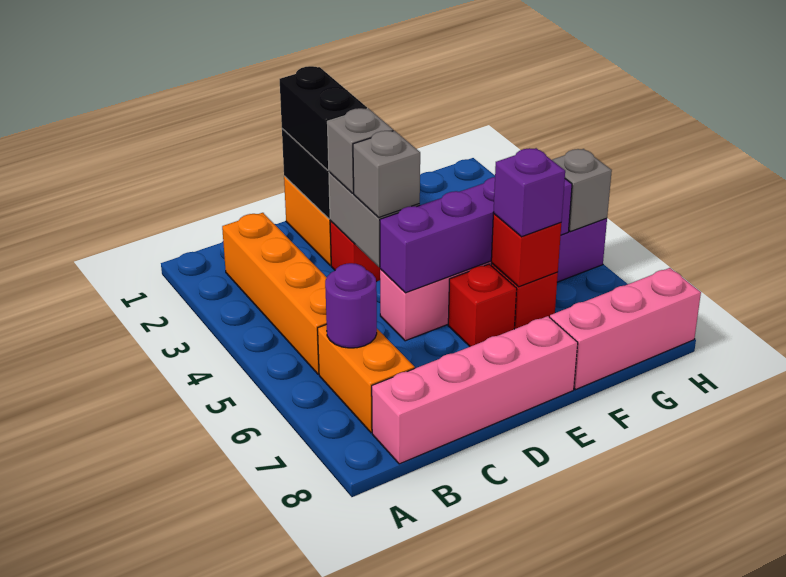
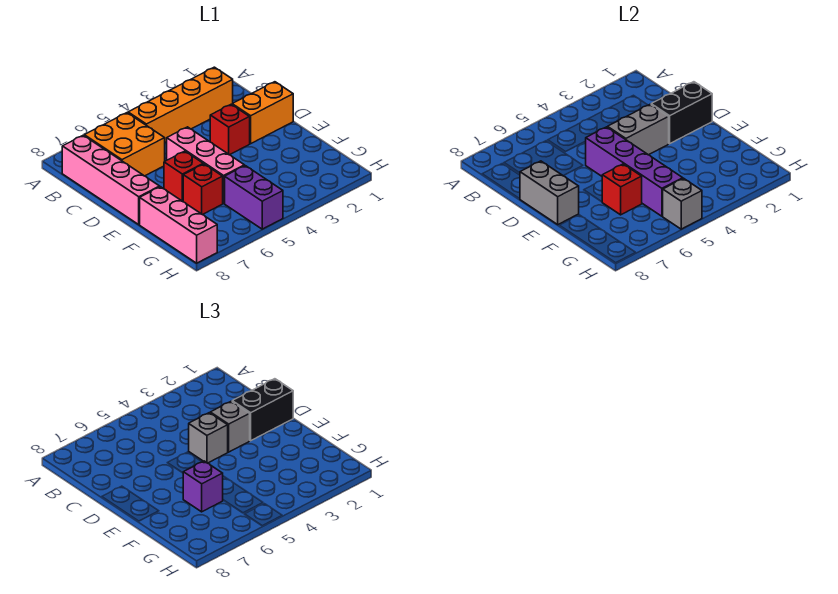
orange 1x2 brick [318,324,415,433] -> orange 2x2 brick [84,113,165,176]
purple 1x1 round brick [325,263,377,348] -> none
none -> grey 1x2 brick [520,161,579,224]

